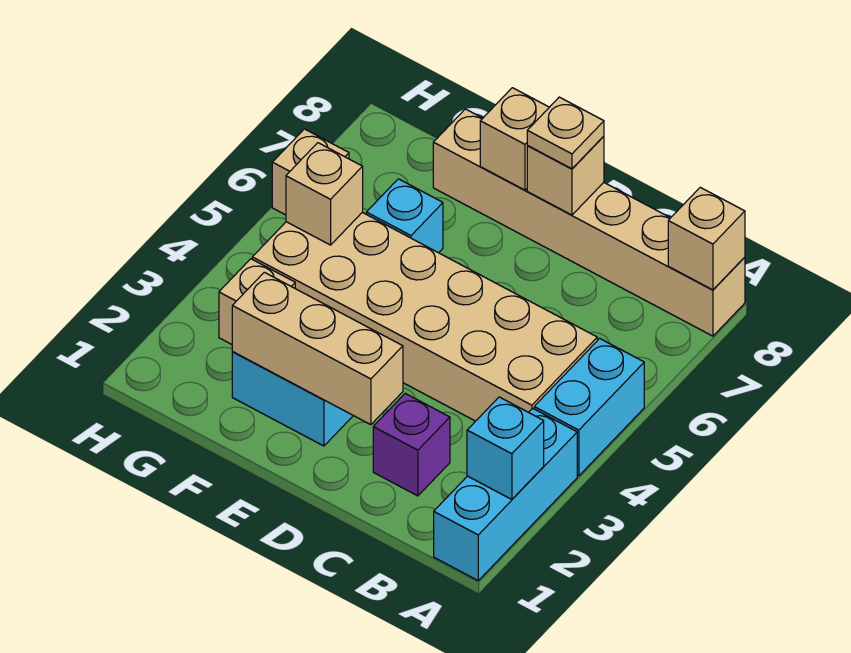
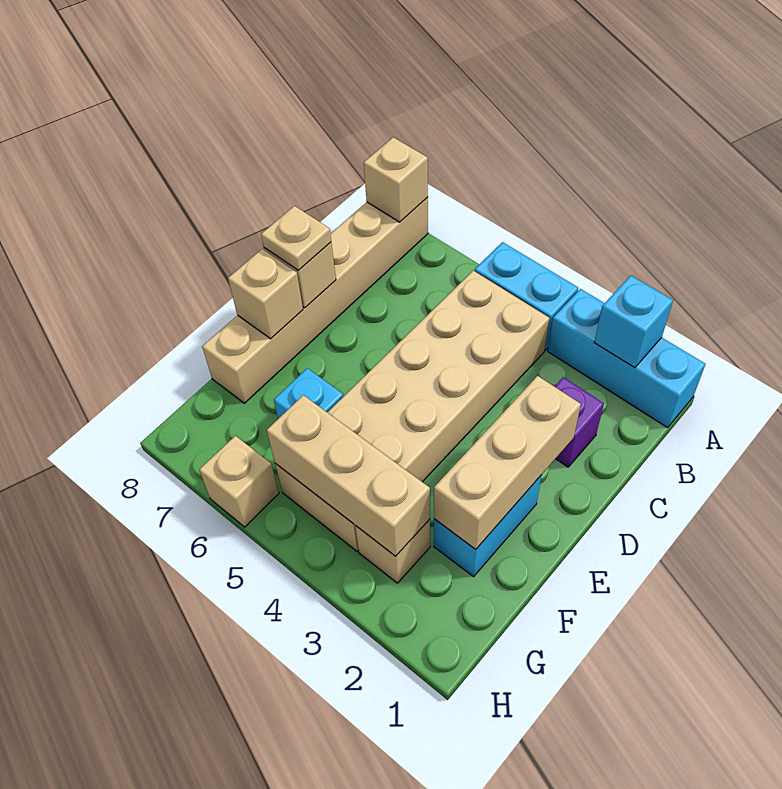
tan 1x1 brick [286,143,363,245] -> tan 1x3 brick [267,395,430,556]

